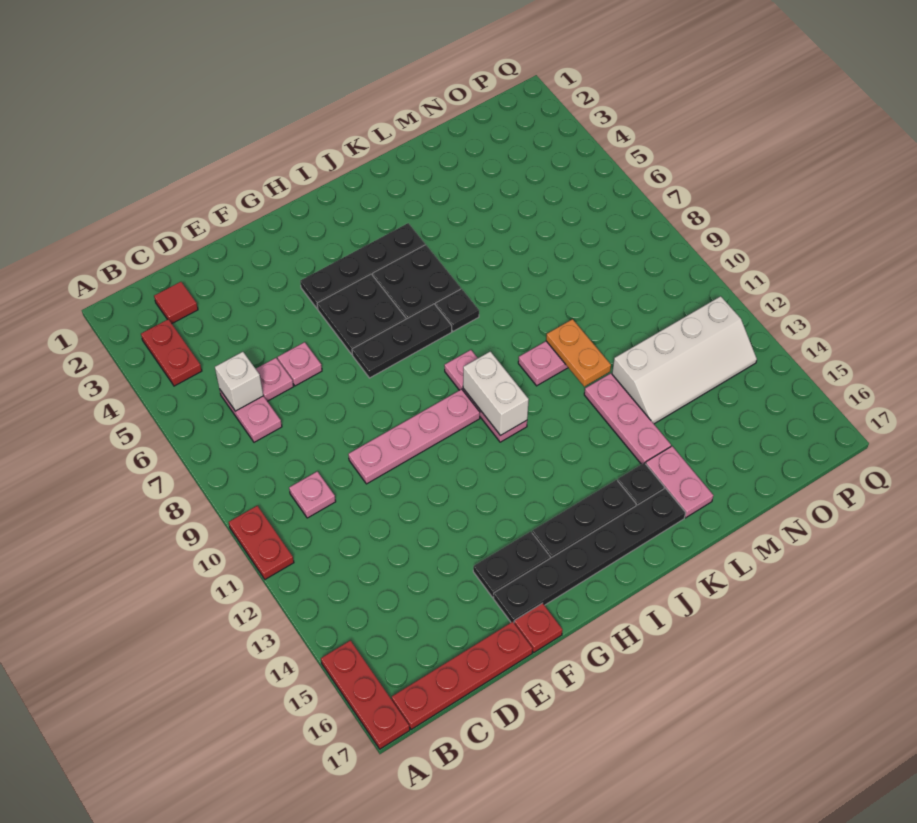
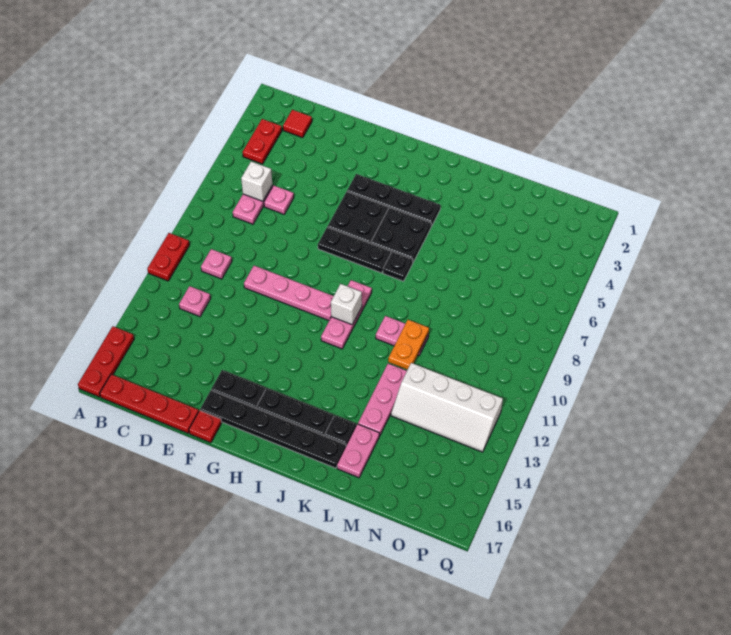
pink 1x1 plate [278,342,322,386] -> pink 1x1 plate moved to [179,286,211,317]
white 1x2 brick [463,352,529,436] -> white 1x1 brick [331,284,362,325]

